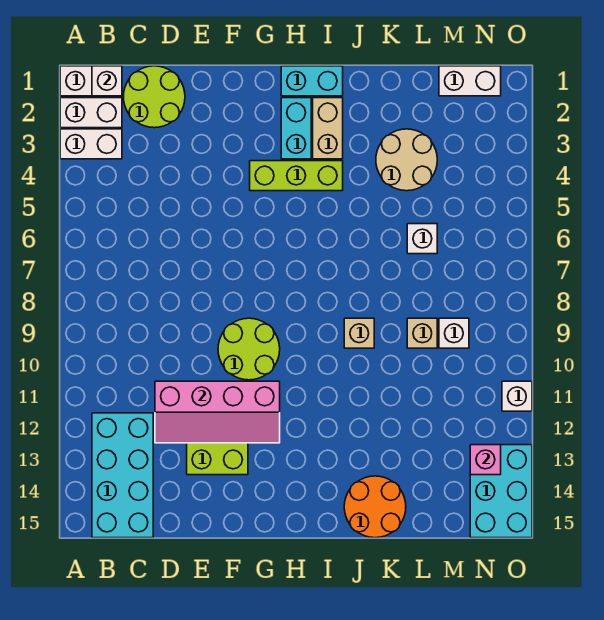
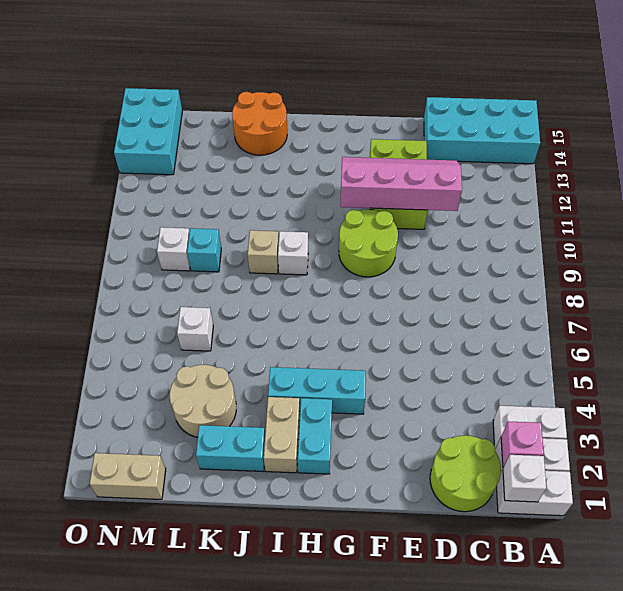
cyan 2x4 brick [92,413,153,538] -> cyan 2x4 brick turned to [424,97,540,164]
lime 1x3 brick [250,161,343,191] -> cyan 1x3 brick [268,367,366,414]
cyan 1x2 brick [281,66,343,96] -> cyan 1x2 brick moved to [196,425,265,472]
tan 1x1 brick [407,318,437,348] -> cyan 1x1 brick [187,228,221,272]
white 1x2 brick [439,66,501,96] -> tan 1x2 brick [90,453,166,499]
pink 1x1 brick [470,445,501,475] -> pink 1x1 brick moved to [501,421,544,467]
white 1x1 brick [502,381,532,411] -> white 1x1 brick moved to [278,231,308,275]

